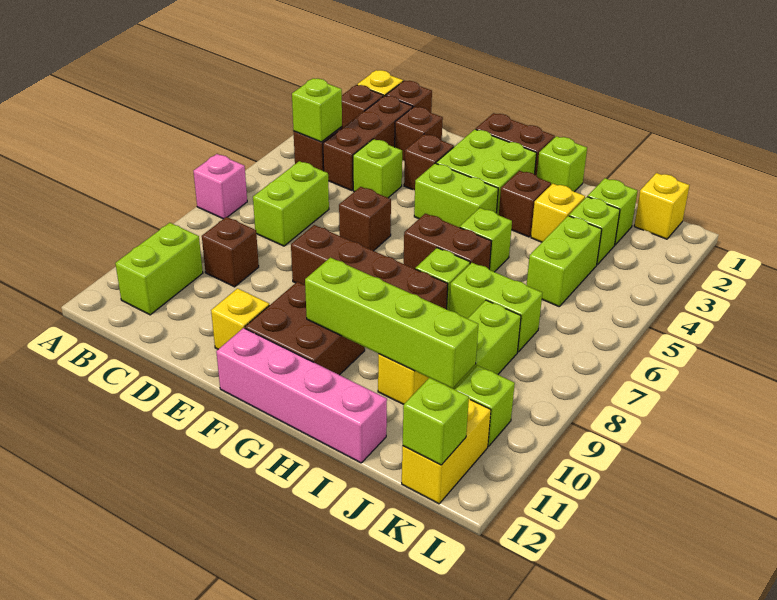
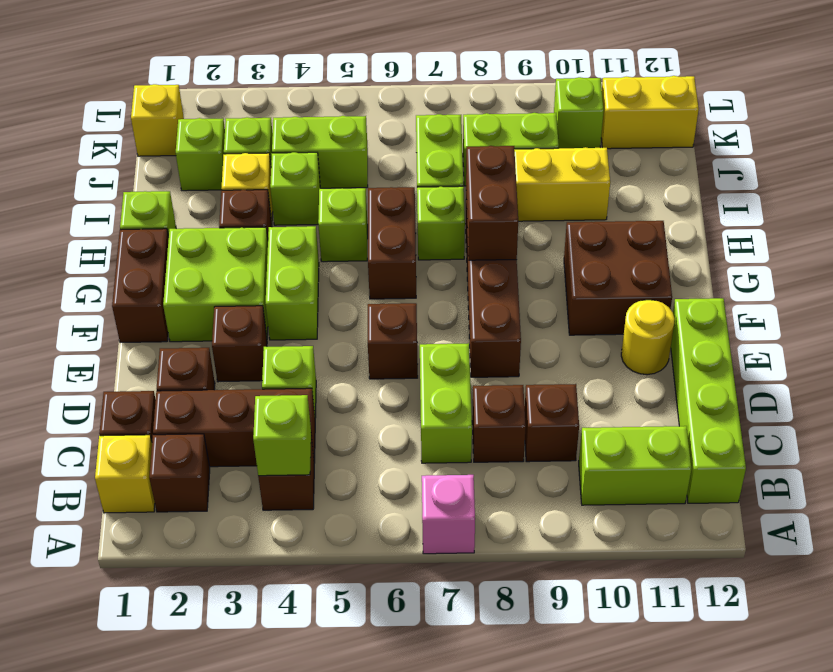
lime 1x2 brick [253,161,329,246] -> lime 1x2 brick turned to [420,343,472,463]
none -> brown 1x1 brick [472,385,526,462]
yellow 1x1 brick [211,288,269,349] -> yellow 1x1 round brick [621,300,675,375]
pink 1x4 brick [216,328,387,463] -> none
none -> brown 1x2 brick [466,146,518,260]
lime 1x4 brick [305,257,478,388] -> lime 1x4 brick moved to [671,298,746,503]
lime 1x1 brick [403,378,469,465] -> lime 1x1 brick moved to [270,152,320,225]

